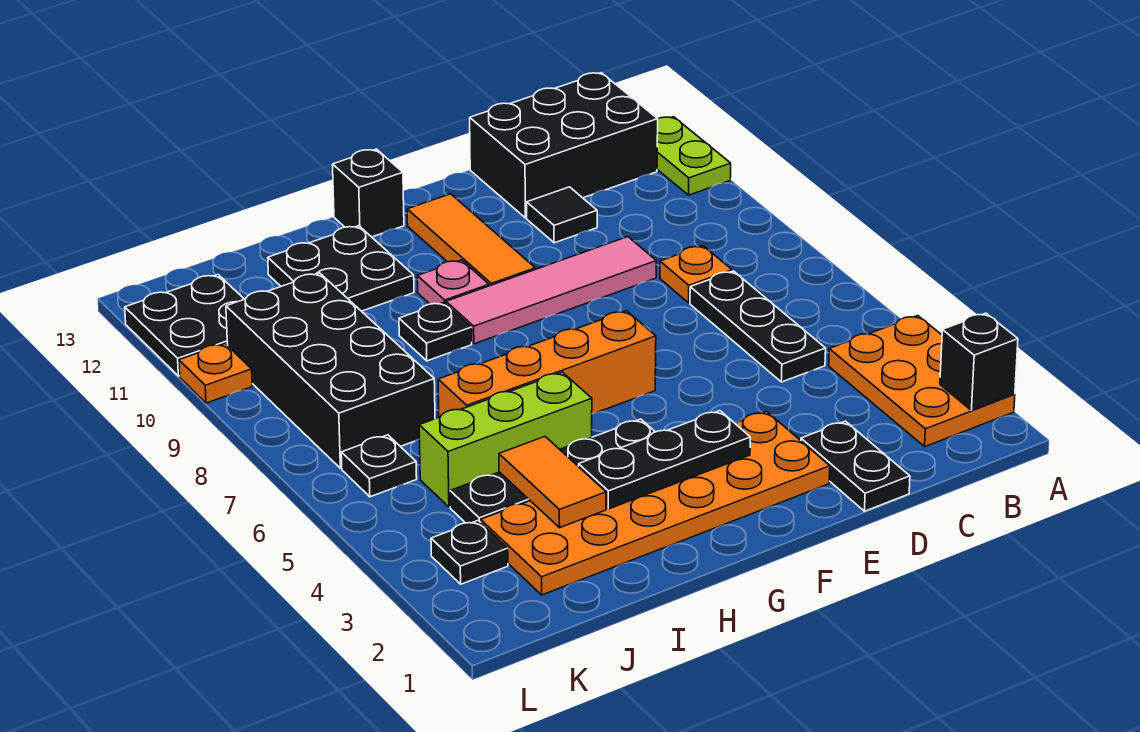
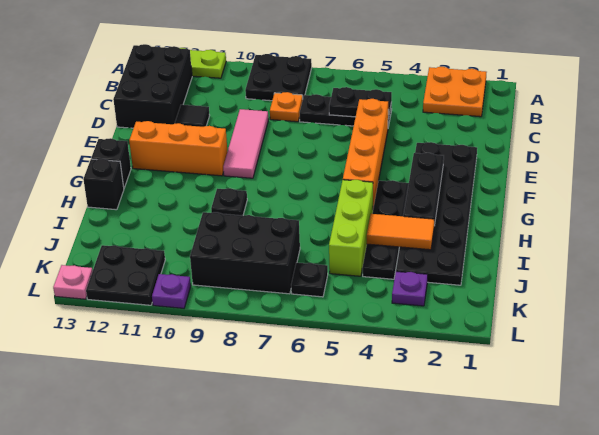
orange 2x3 plate [829,316,1015,446] -> orange 2x2 plate [423,67,486,117]
black 1x1 brick [940,313,1018,410] -> black 1x1 brick moved to [83,159,124,210]
black 1x2 plate [801,421,910,511] -> black 1x2 plate moved to [329,87,392,118]
pink 1x4 tile [446,237,656,344] -> pink 1x3 tile [223,109,268,178]
orange 2x6 plate [481,411,830,595] -> black 2x6 plate [396,142,477,285]
orange 1x4 brick [438,311,656,417] -> orange 1x4 brick moved to [343,99,388,208]
orange 1x3 tile [407,194,535,286] -> orange 1x3 brick [129,121,227,176]
pink 1x1 plate [417,260,489,304] -> pink 1x1 plate moved to [53,265,93,299]
black 2x2 plate [268,226,414,311] -> black 2x2 plate moved to [245,54,312,101]
black 2x4 brick [226,273,435,468] -> black 2x3 brick [190,212,300,294]
black 1x1 plate [431,520,508,584] -> purple 1x1 plate [392,271,428,306]
orange 1x1 plate [179,344,252,403] -> purple 1x1 plate [152,274,191,308]

